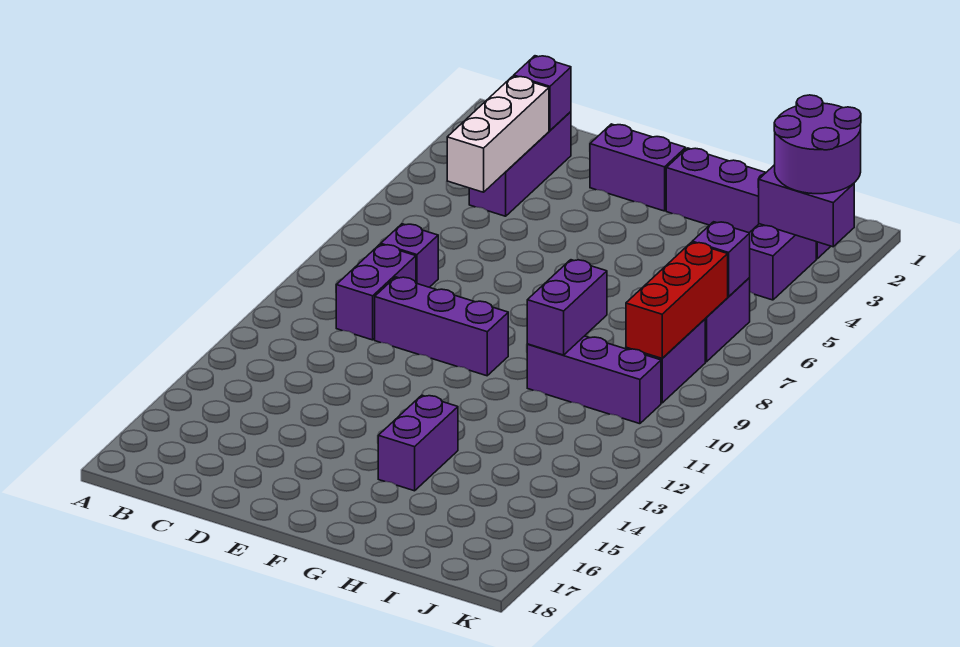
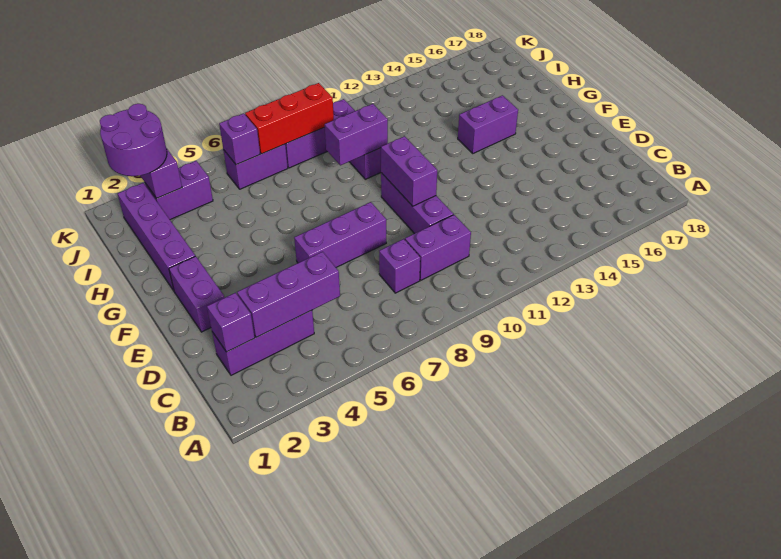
white 1x3 brick [447,76,549,192] -> purple 1x3 brick [237,252,340,337]
none -> purple 1x3 brick [294,202,386,267]
none -> purple 1x2 brick [381,136,437,206]

